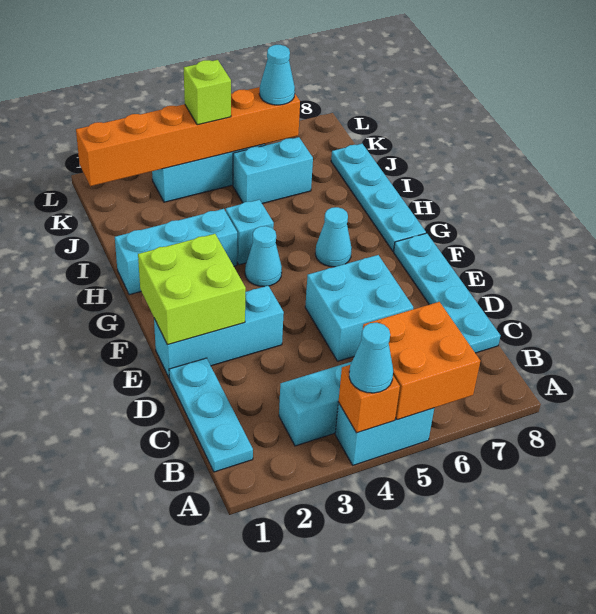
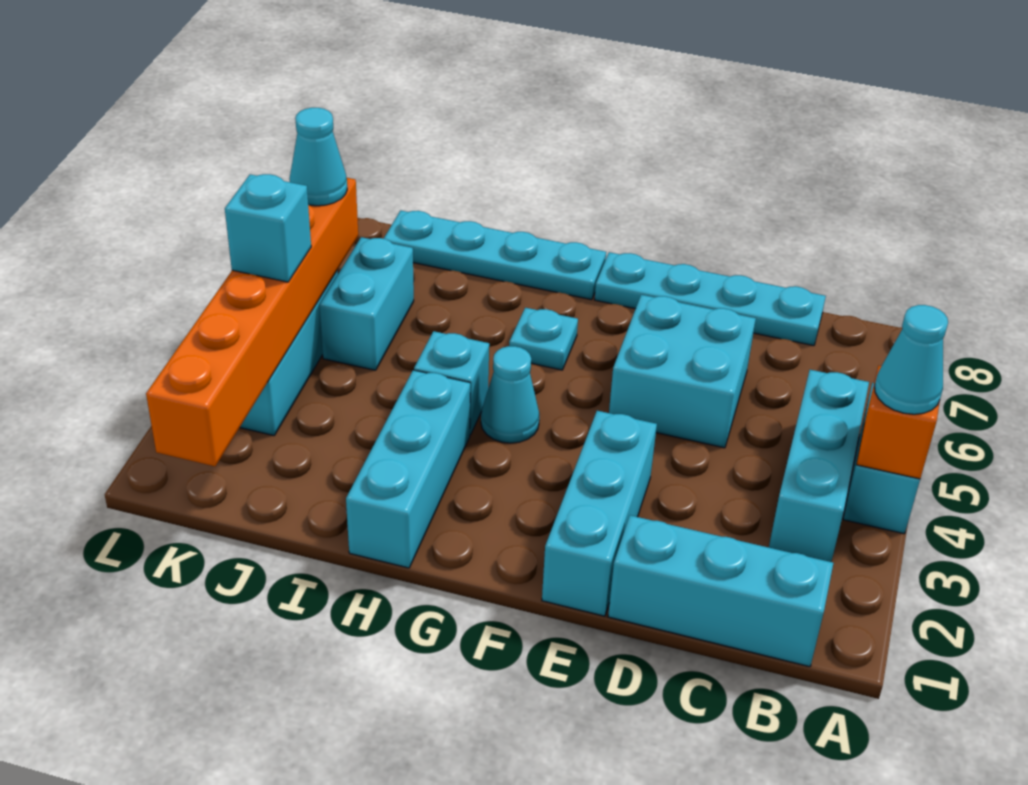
orange 2x2 brick [363,302,480,420] -> none
cyan 1x3 plate [169,358,253,472] -> cyan 1x3 brick [608,515,833,667]
lime 2x2 brick [138,234,246,345] -> none
cyan 1x1 cone [315,207,352,267] -> cyan 1x1 plate [509,308,578,370]
lime 1x1 brick [184,60,231,125] -> cyan 1x1 brick [225,174,311,282]

